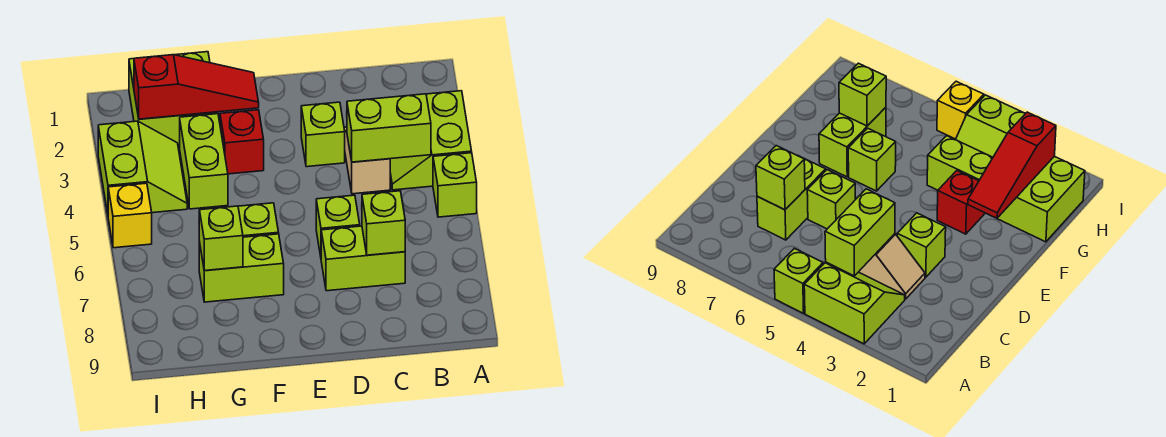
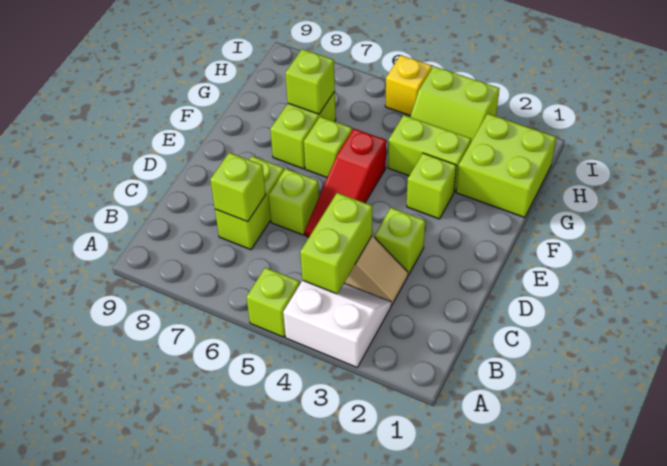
lime 2x2 slope [390,91,472,190] -> white 2x2 slope [283,281,391,367]
red 1x3 slope [134,55,259,119] -> red 1x3 slope moved to [305,129,386,237]
red 1x1 brick [220,110,264,174] -> lime 1x1 brick [407,153,456,219]

